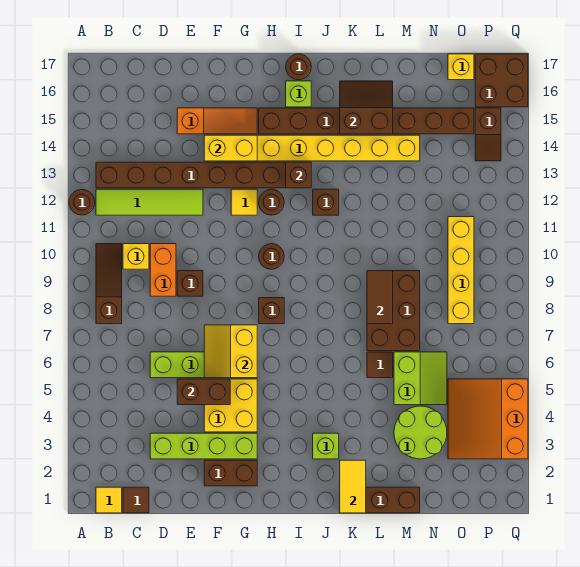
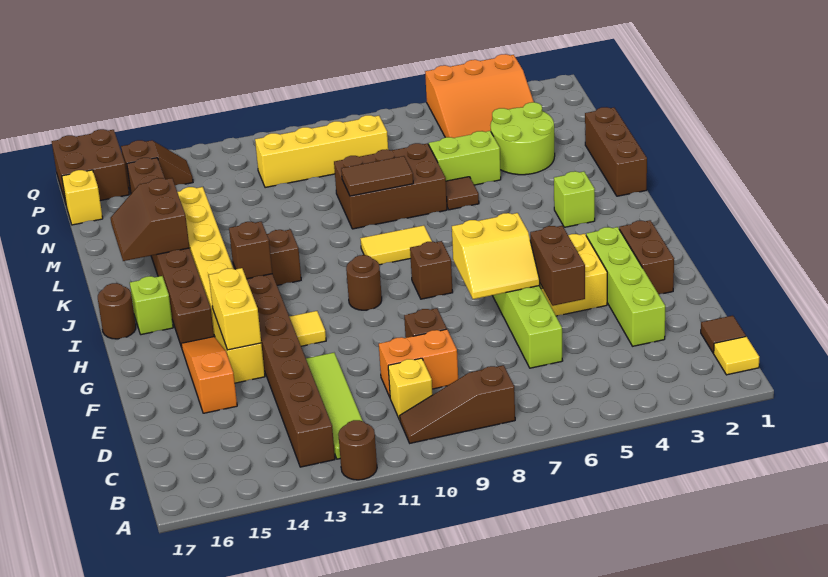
brown 1x1 round brick [259,189,284,215] -> none
yellow 1x2 tile [340,460,366,513] -> yellow 1x2 tile moved to [360,225,432,265]

